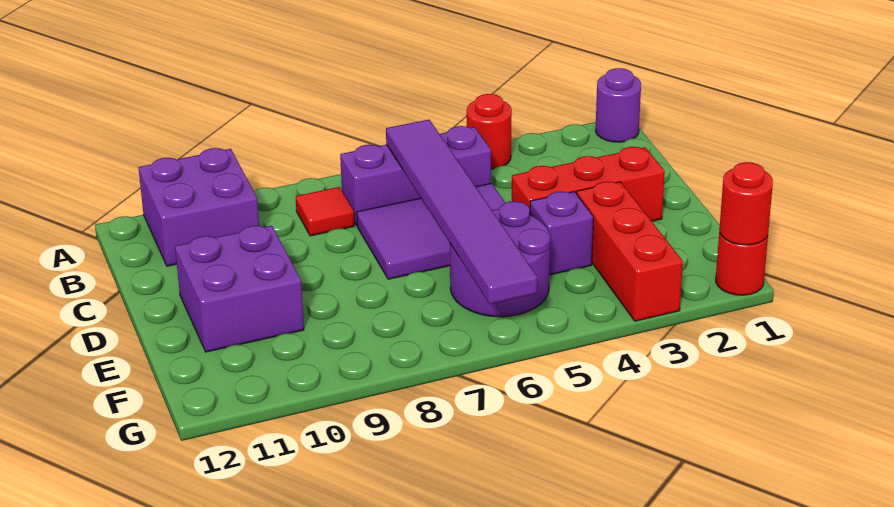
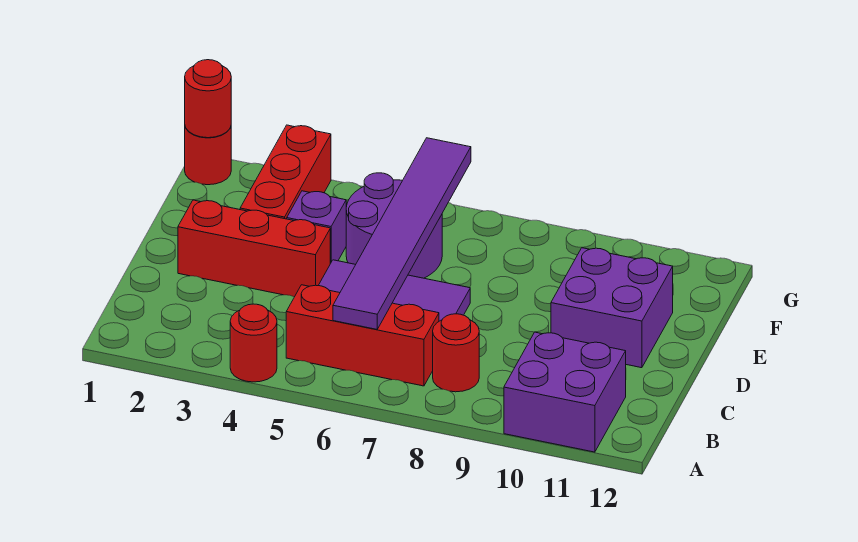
purple 1x1 round brick [595,68,641,142] -> none
purple 1x3 brick [340,126,491,226] -> red 1x3 brick [286,285,439,386]
red 1x1 tile [296,187,354,236] -> red 1x1 round brick [433,314,479,392]

